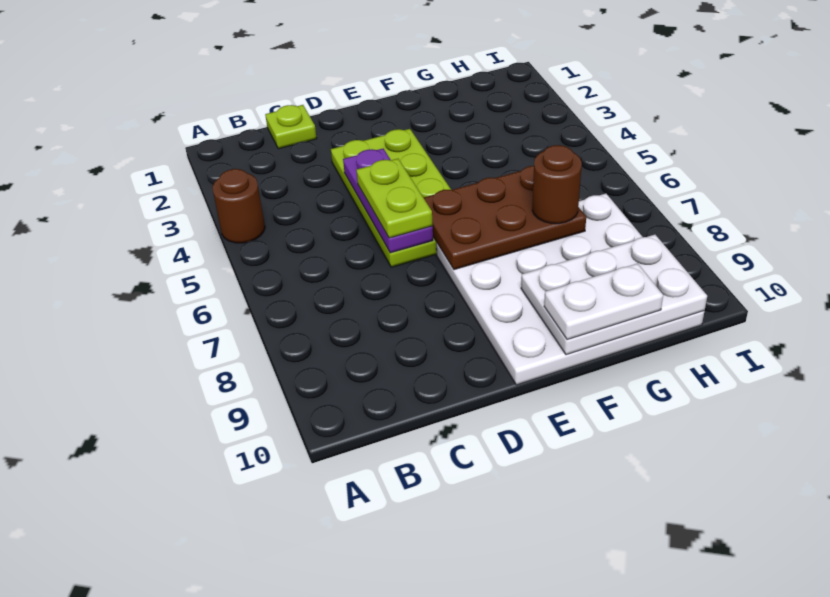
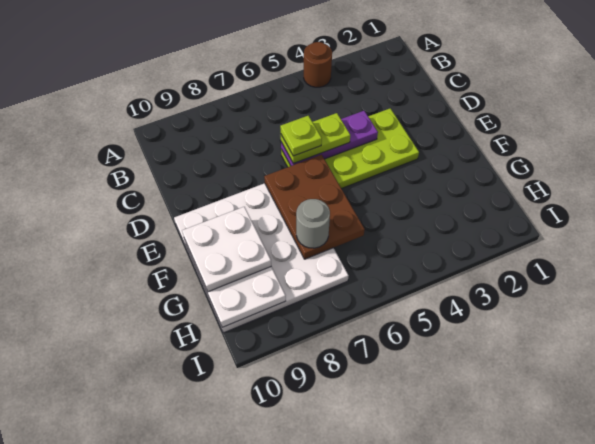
lime 1x1 plate [265,105,317,149] -> lime 1x1 plate moved to [280,116,322,156]
white 1x2 plate [544,263,663,340] -> white 2x2 plate [182,207,271,292]
brown 1x1 round brick [532,145,582,224] -> grey 1x1 round brick [296,199,330,248]

